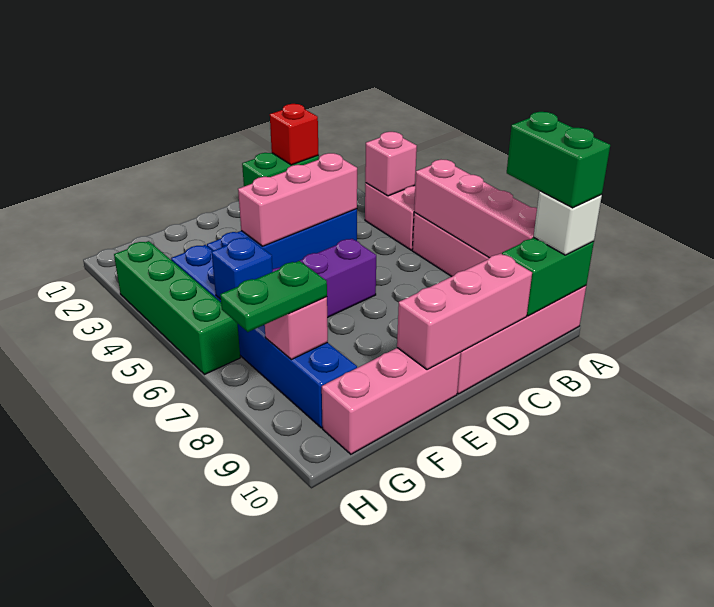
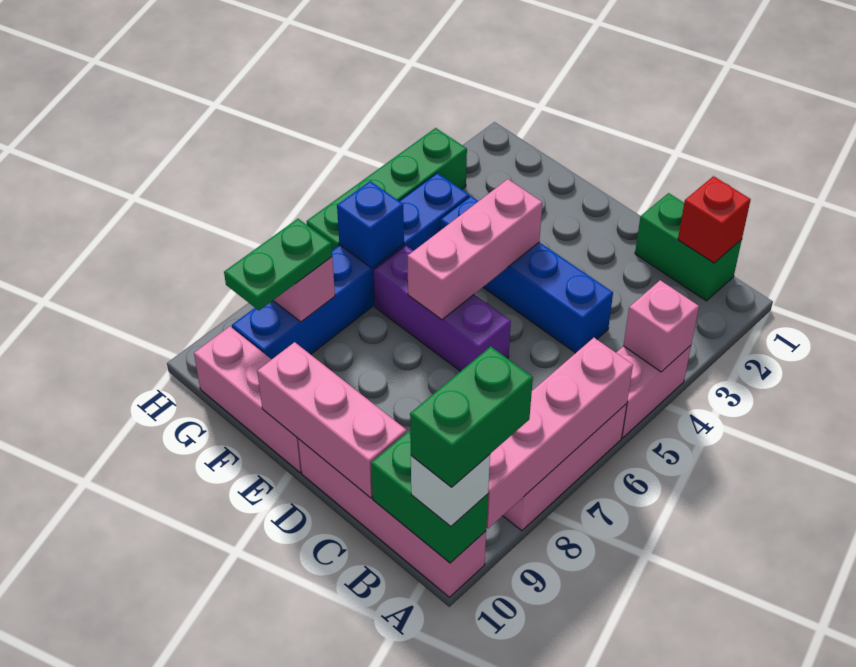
pink 1x3 brick [238,153,357,246] -> pink 1x3 brick turned to [407,179,543,320]
green 1x2 plate [220,261,327,332] -> green 1x2 plate turned to [224,219,332,310]

